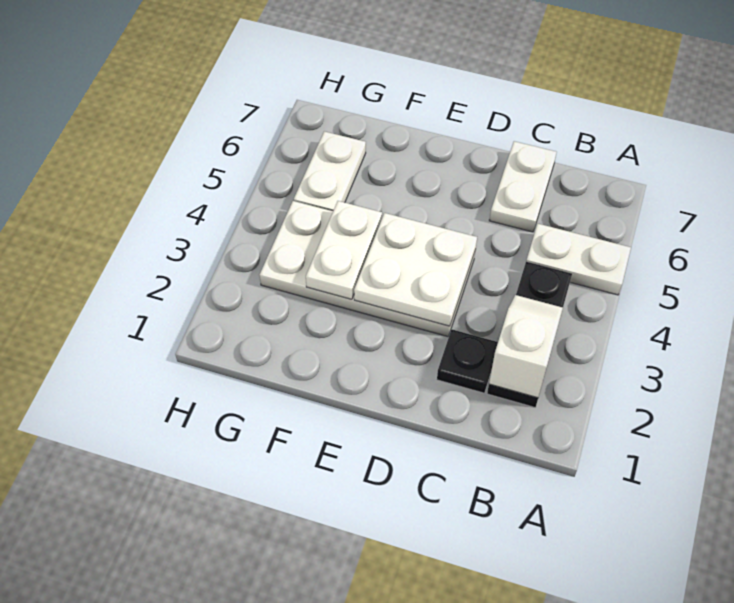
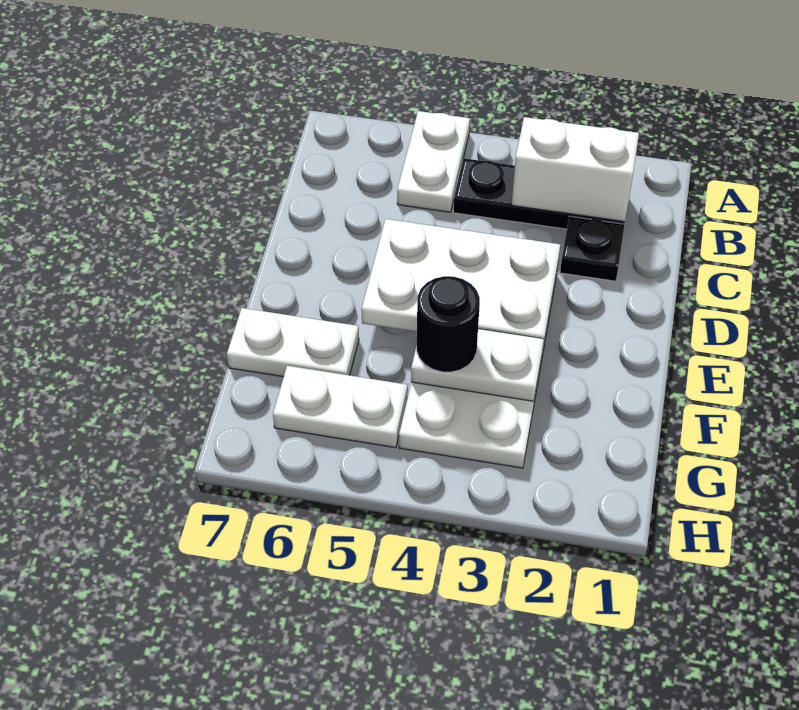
white 1x2 slope [489,295,563,398] -> white 1x2 brick [512,117,639,222]
white 1x2 plate [489,141,557,232] -> white 1x2 plate moved to [227,308,359,377]
white 2x2 plate [354,213,477,326] -> white 2x3 plate [362,219,560,346]
none -> black 1x1 round brick [417,276,480,372]

